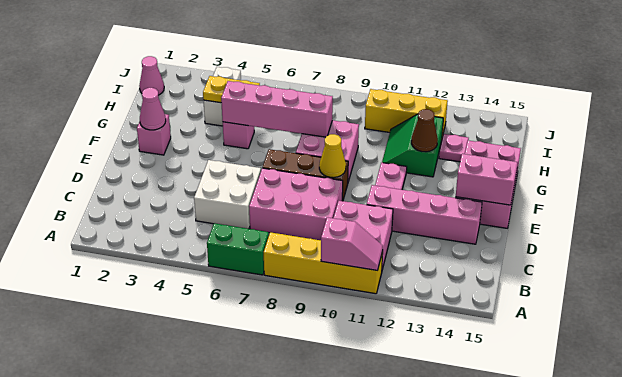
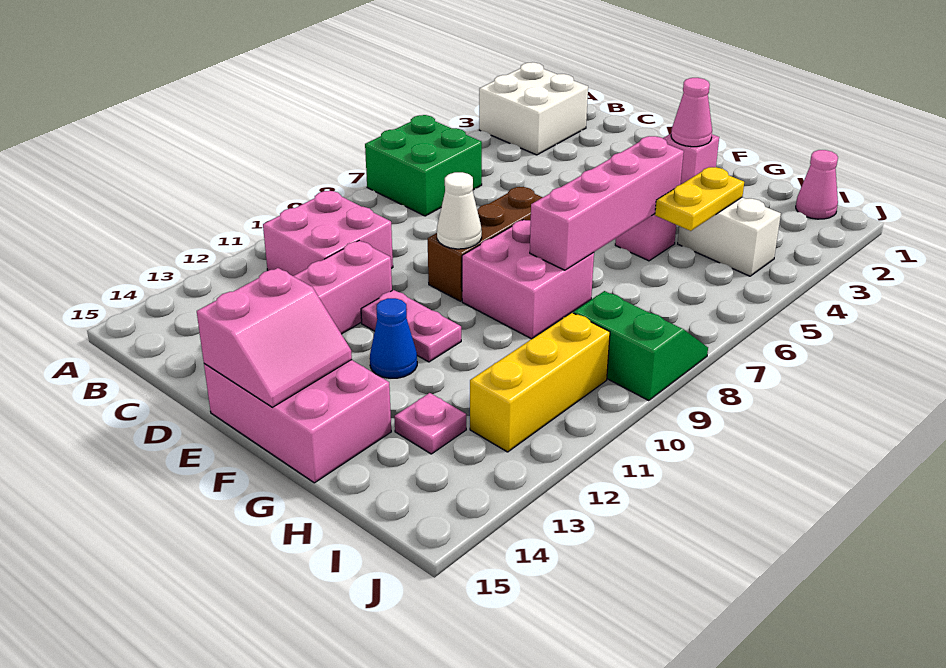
green 1x2 brick [207,223,269,275] -> green 2x2 brick [365,115,482,216]
yellow 1x4 brick [264,232,383,294] -> none
pink 1x2 slope [321,217,383,271] -> none
white 2x2 brick [194,160,261,229] -> white 2x2 brick moved to [479,62,588,155]
pink 2x3 brick [249,168,343,240] -> none
yellow 1x1 cone [319,134,346,178] -> white 1x1 cone [437,172,482,249]
none -> blue 1x1 cone [370,298,417,378]
green 2x2 slope [382,114,443,177] -> green 2x2 slope moved to [573,291,708,401]
brown 1x1 cone [411,109,438,152] -> none

